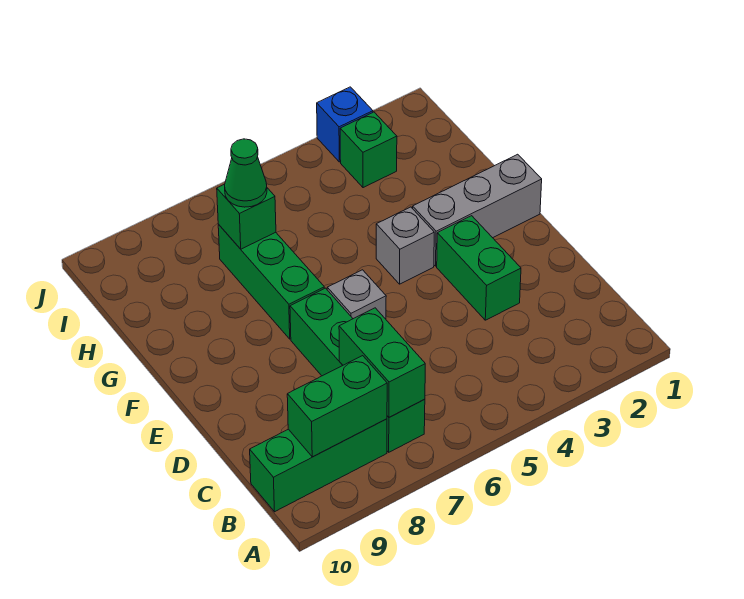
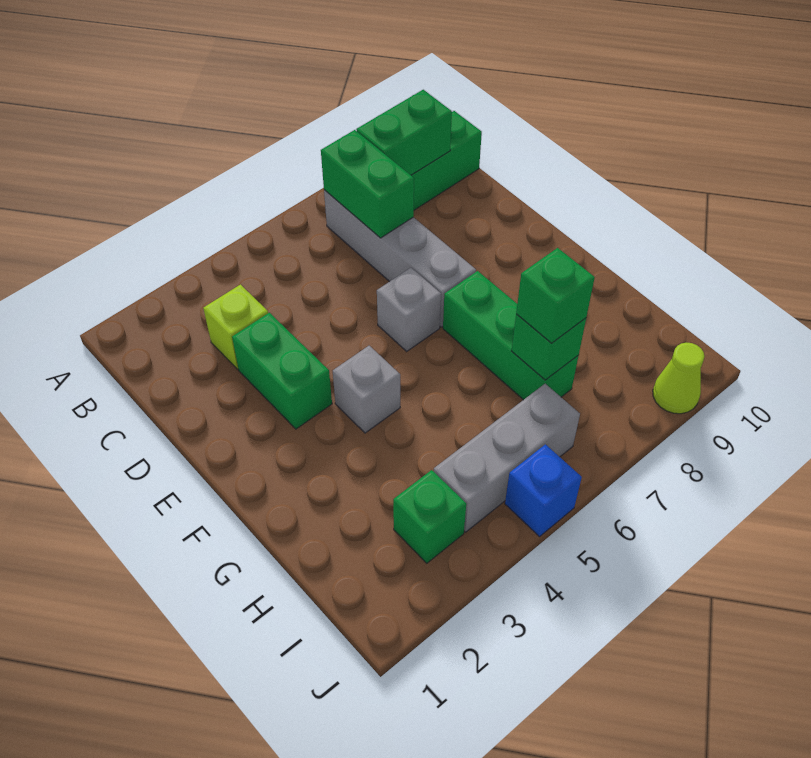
green 1x4 brick [290,288,425,452] -> grey 1x4 brick [324,190,476,327]
none -> lime 1x1 brick [203,285,268,369]
grey 1x3 brick [413,154,542,266] -> grey 1x3 brick moved to [434,384,580,532]
green 1x1 cone [225,139,267,207] -> green 1x1 brick [516,248,595,343]
blue 1x1 brick [317,87,373,162] -> blue 1x1 brick moved to [505,444,582,537]
none -> lime 1x1 cone [653,343,705,414]

